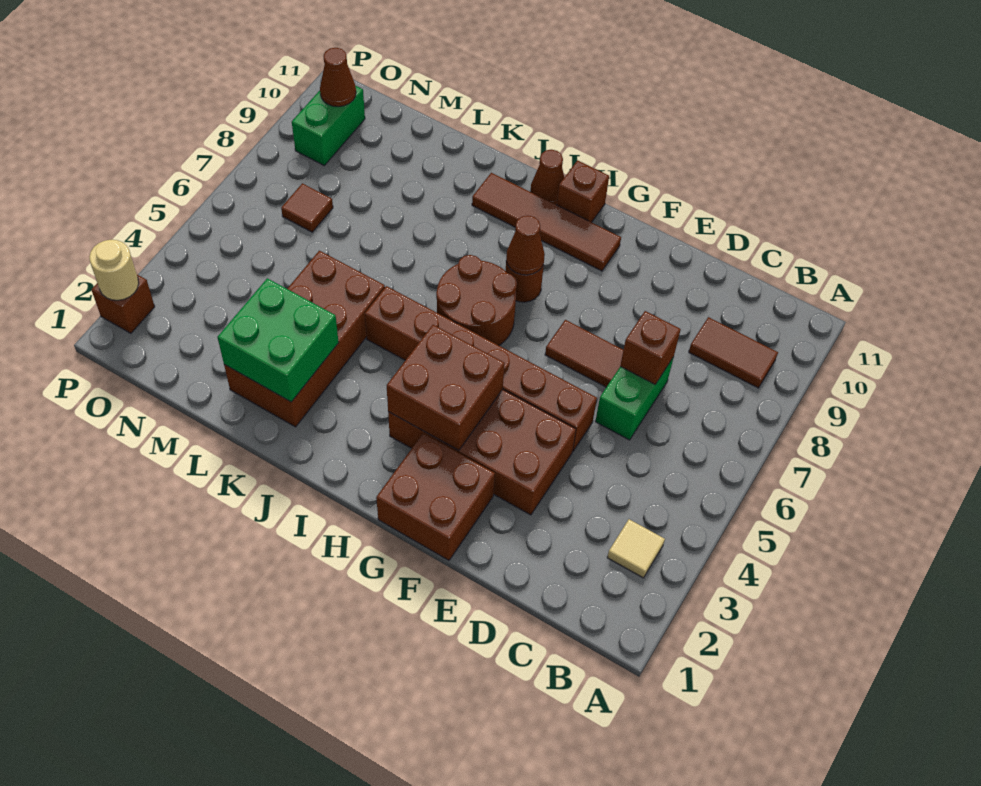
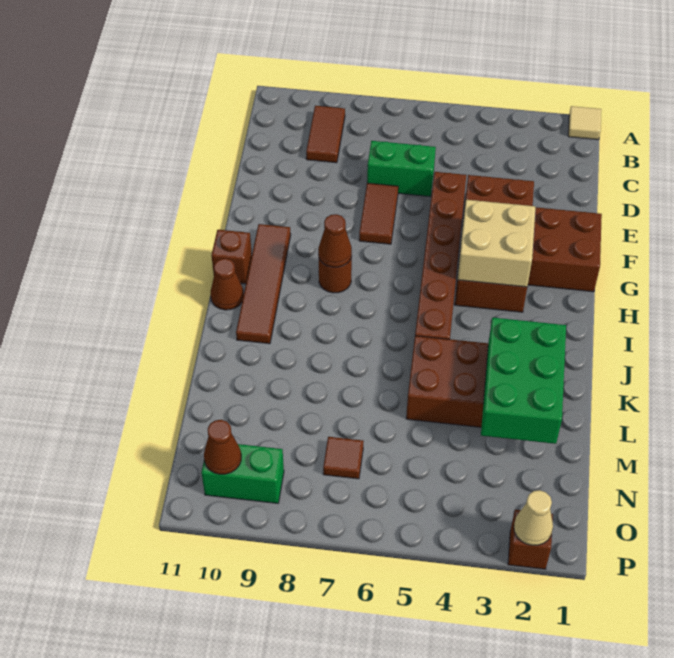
tan 1x1 tile [607,519,665,578] -> tan 1x1 tile moved to [568,106,601,140]
brown 1x1 brick [620,311,681,384] -> none
brown 2x2 brick [387,325,505,451] -> tan 2x2 brick [458,200,535,287]
brown 2x2 round brick [436,255,517,345] -> none
green 2x2 brick [218,278,339,402] -> green 2x3 brick [481,318,566,444]
tan 1x1 round brick [89,240,139,300] -> tan 1x1 cone [514,490,553,545]

